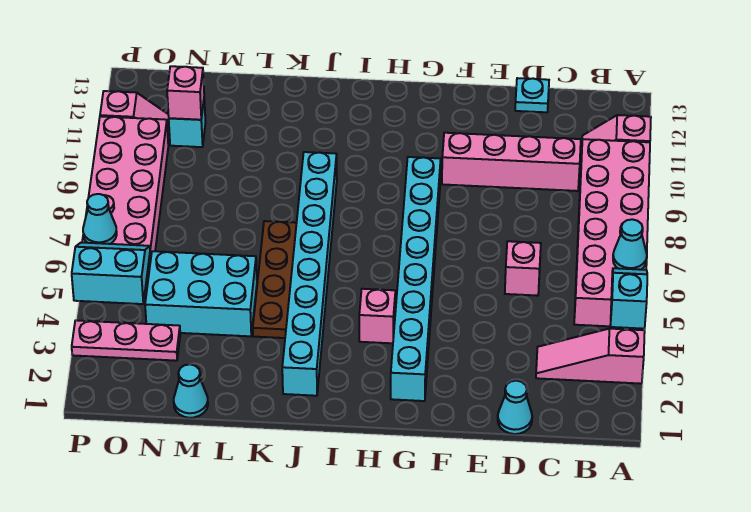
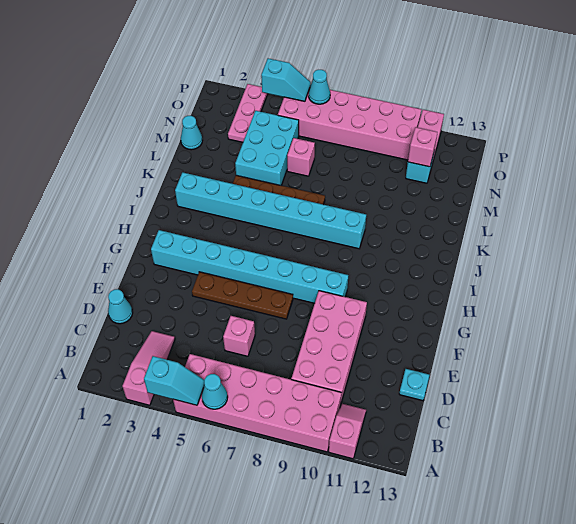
pink 1x4 brick [442,133,581,191] -> pink 2x4 brick [291,291,367,402]
none -> brown 1x4 plate [192,272,293,319]
pink 1x1 brick [359,289,395,343] -> pink 1x1 brick moved to [287,138,315,176]
cyan 2x2 slope [72,243,150,304] -> cyan 1x2 slope [261,58,311,101]

